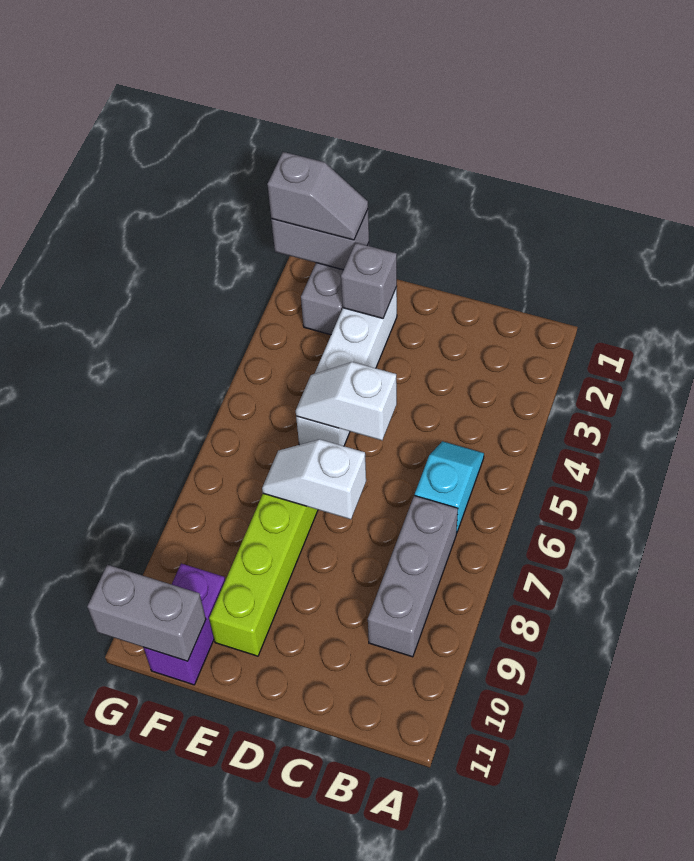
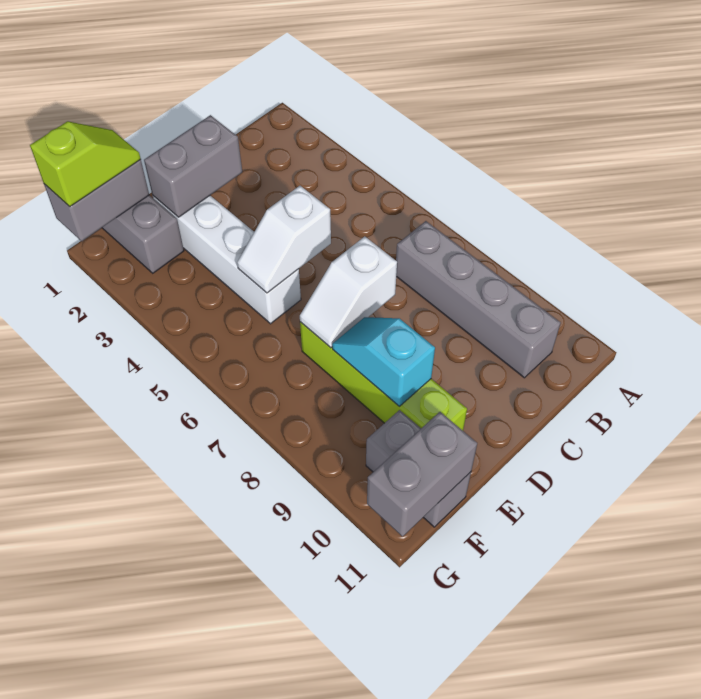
cyan 1x2 slope [415,441,484,533] -> cyan 1x2 slope moved to [332,317,435,406]
grey 1x3 brick [368,496,458,657] -> grey 1x4 brick [396,221,561,378]
grey 1x1 brick [341,243,397,318] -> grey 1x2 brick [144,115,242,217]
grey 1x2 slope [267,152,368,240] -> lime 1x2 slope [30,121,141,207]
purple 1x2 brick [144,564,225,685] -> grey 1x2 brick [366,410,471,527]

